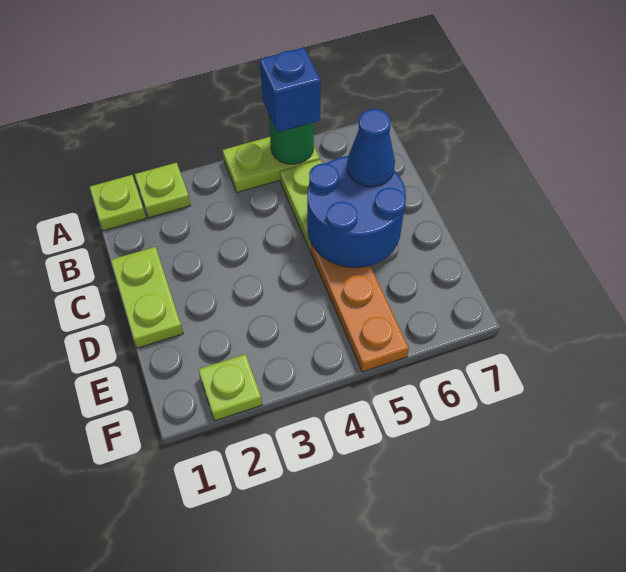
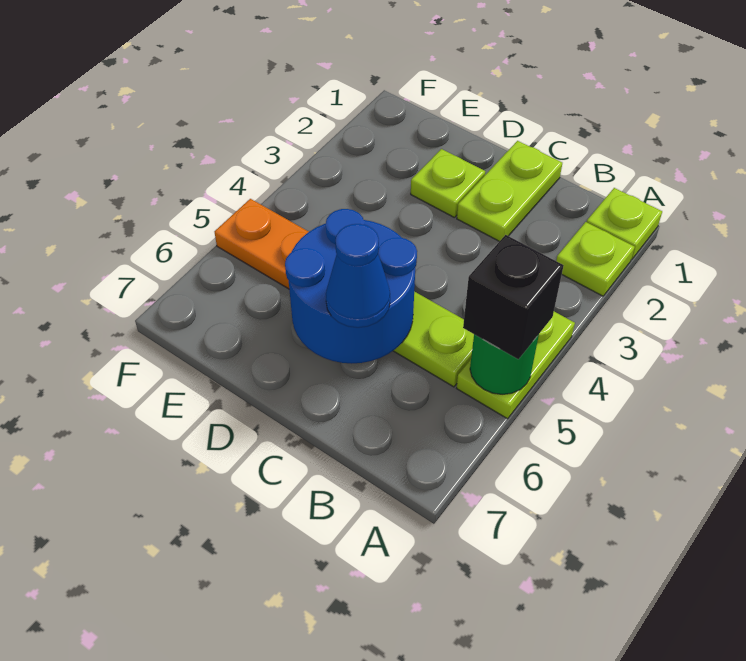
blue 1x1 brick [260,48,321,132] -> black 1x1 brick [463,235,564,359]
lime 1x2 plate [111,247,183,348] -> lime 1x2 plate turned to [457,141,562,241]
lime 1x1 plate [198,354,262,421] -> lime 1x1 plate moved to [411,149,485,218]

